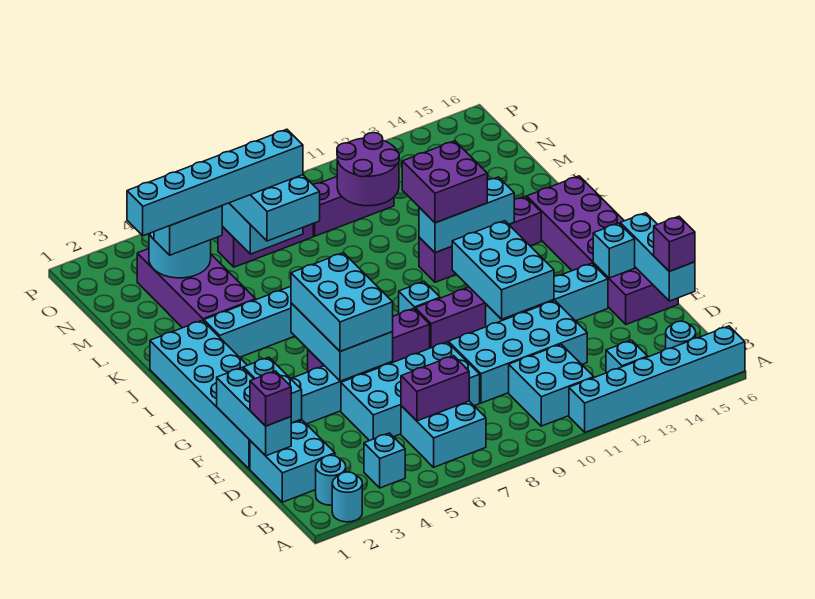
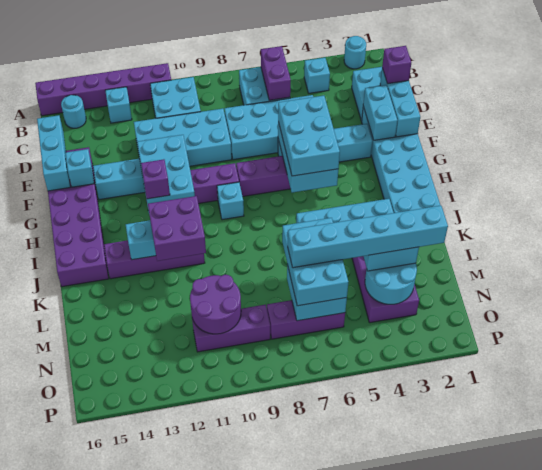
cyan 1x6 brick [569,326,745,432] -> purple 1x6 brick [35,63,171,116]
cyan 1x1 round brick [316,455,346,505] -> none
purple 1x2 brick [401,356,469,421] -> purple 1x2 brick turned to [261,46,291,100]
purple 1x1 brick [654,217,695,271] -> purple 1x1 brick moved to [141,159,170,199]

